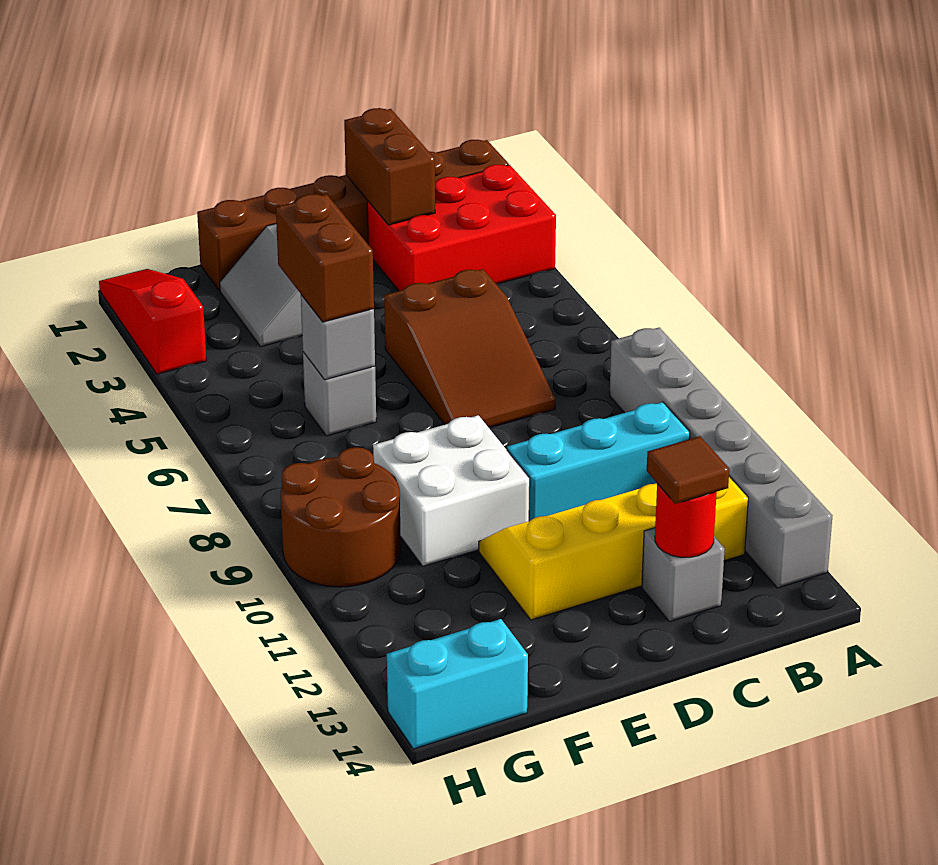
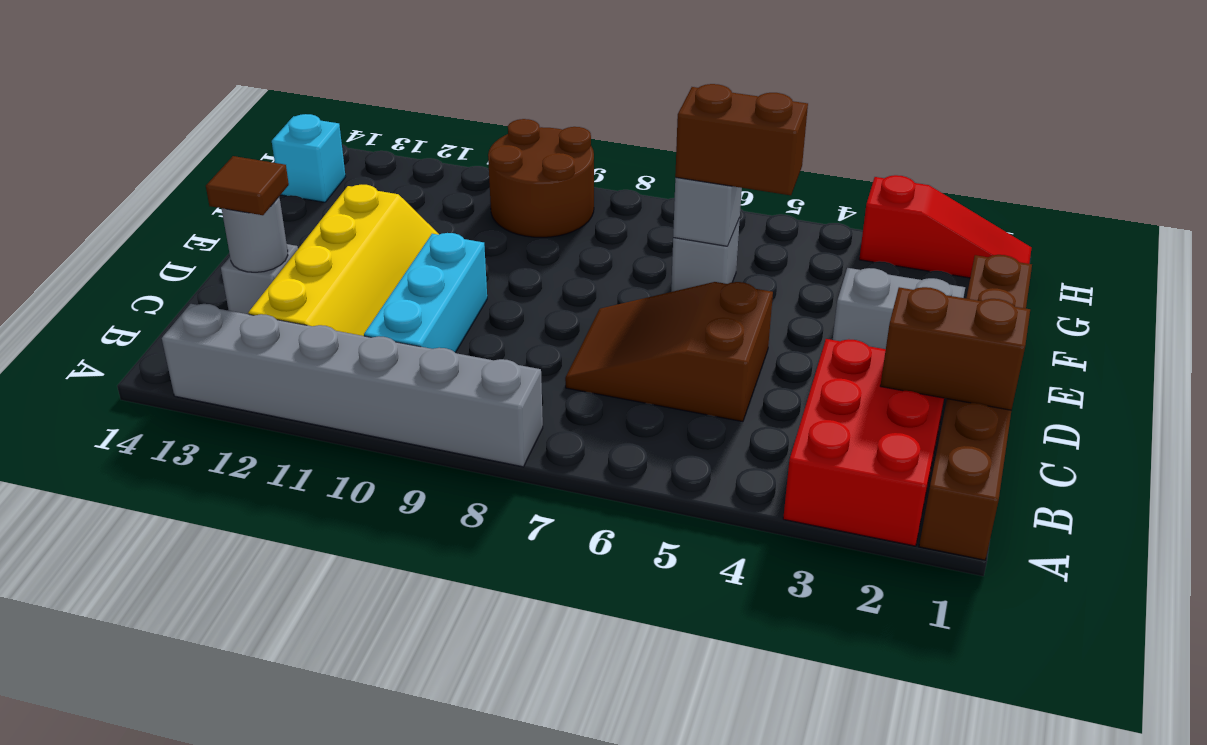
red 1x1 round brick [655,484,717,557] -> grey 1x1 round brick [222,197,288,272]
white 2x2 brick [373,415,530,566] -> none
cyan 1x2 brick [387,619,528,749] -> cyan 1x1 brick [272,114,346,202]

